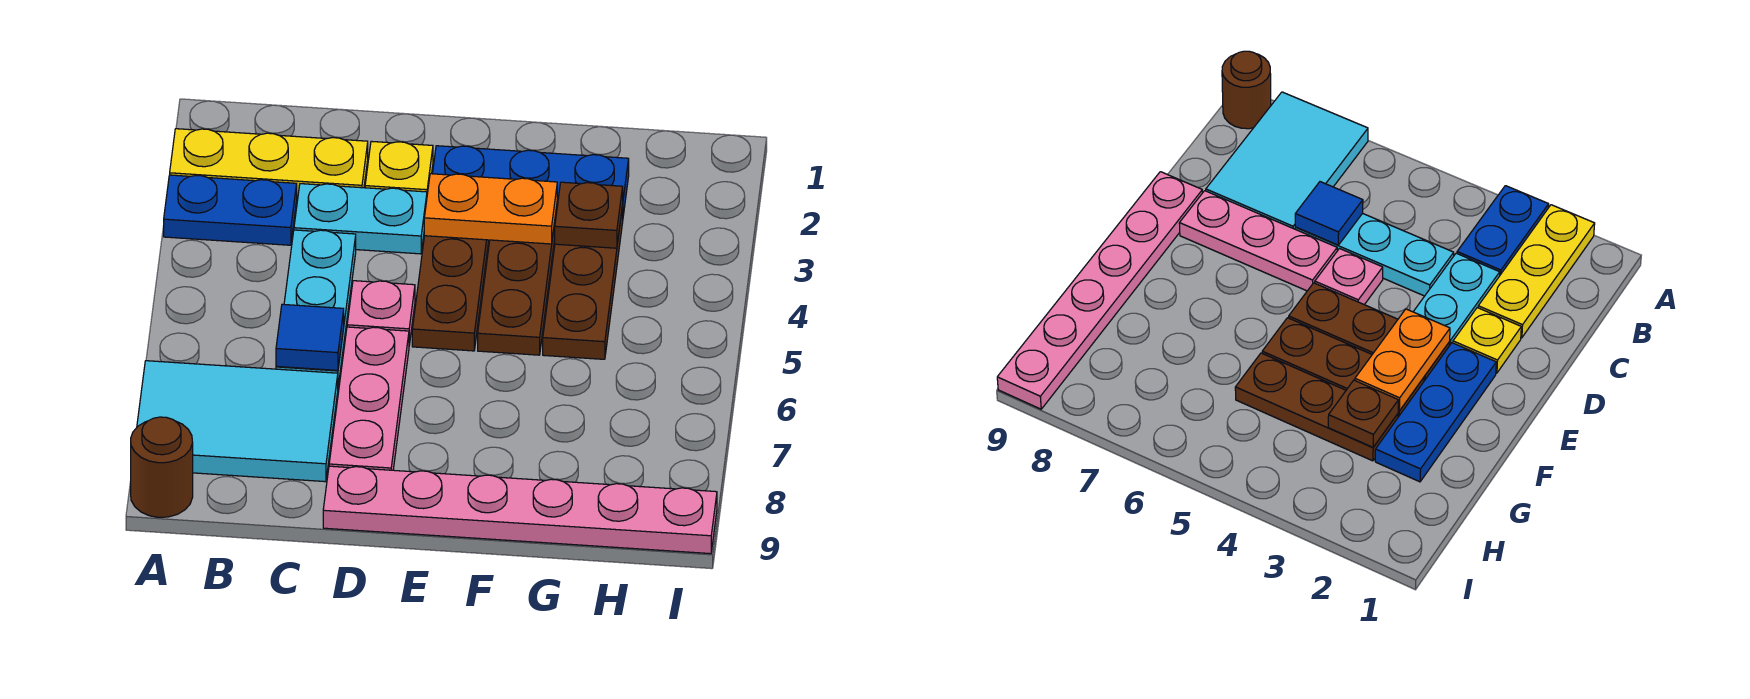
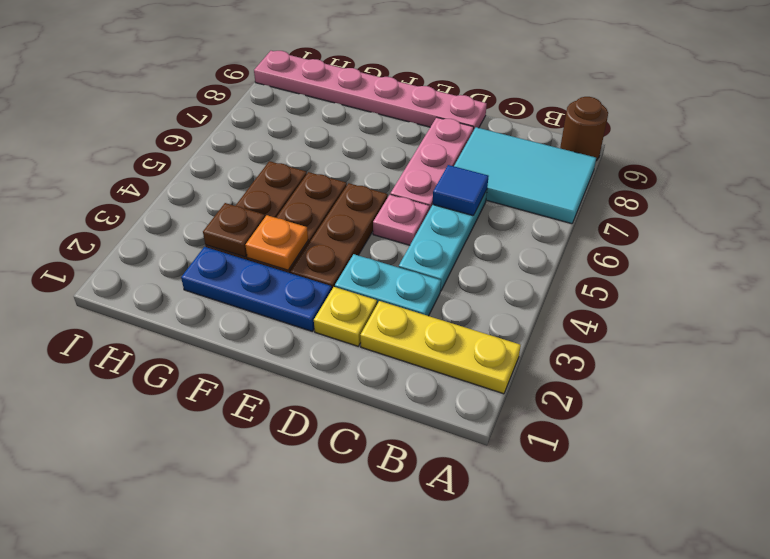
blue 1x2 plate [164,175,297,245] -> none
orange 1x2 plate [424,174,557,244] -> orange 1x1 plate [245,215,308,270]

